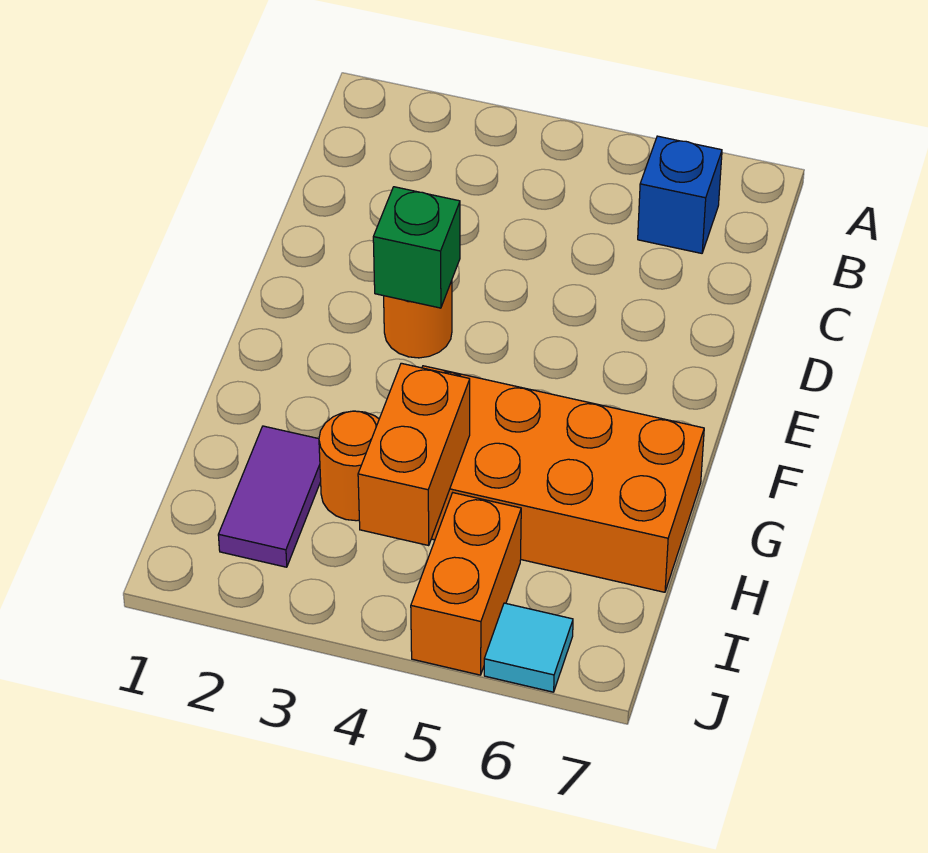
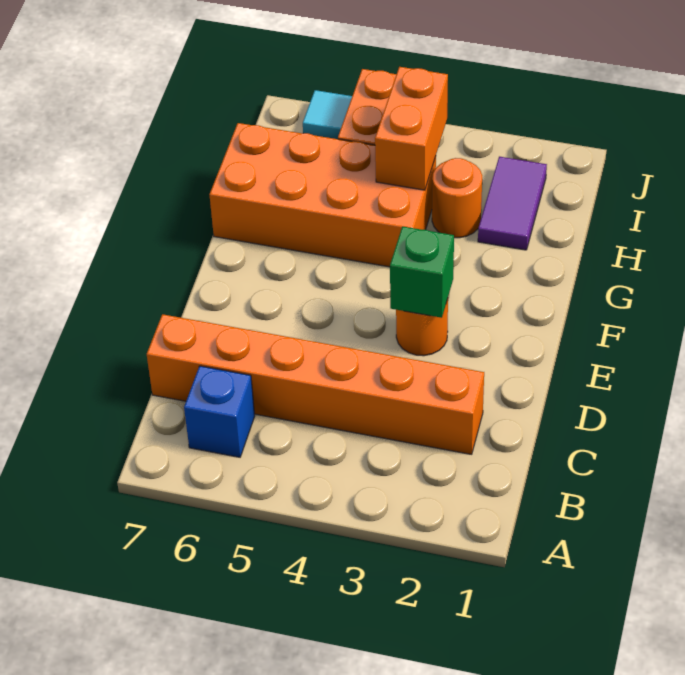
none -> orange 1x6 brick [147,314,484,454]

